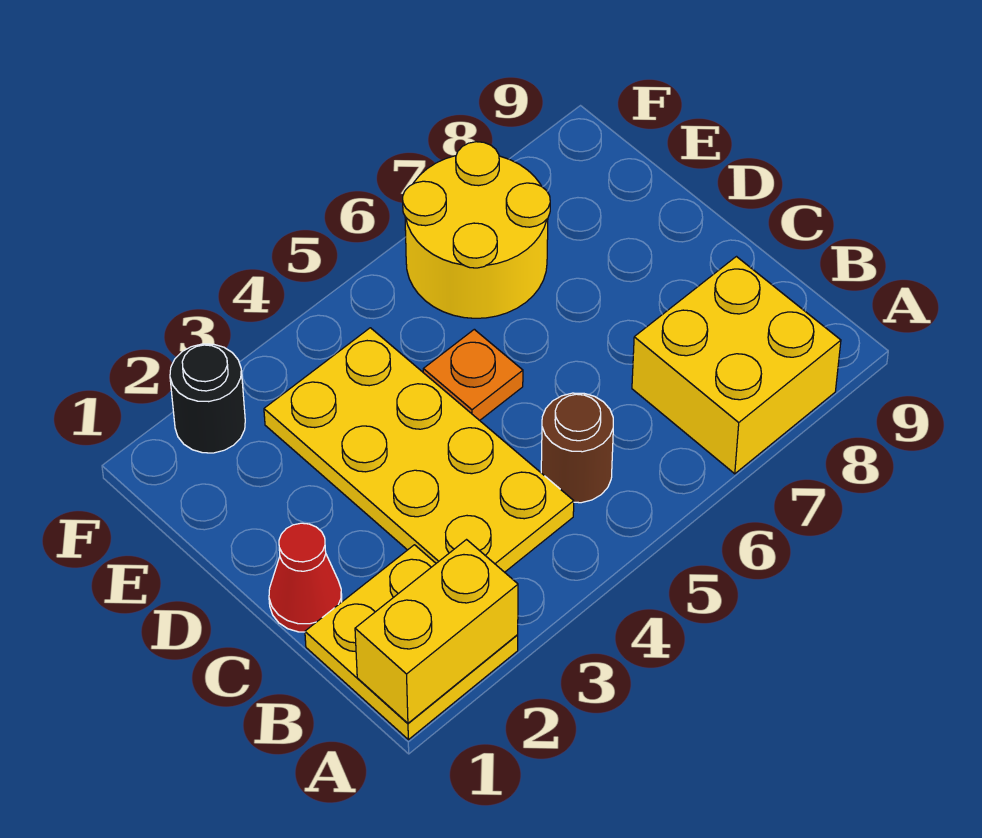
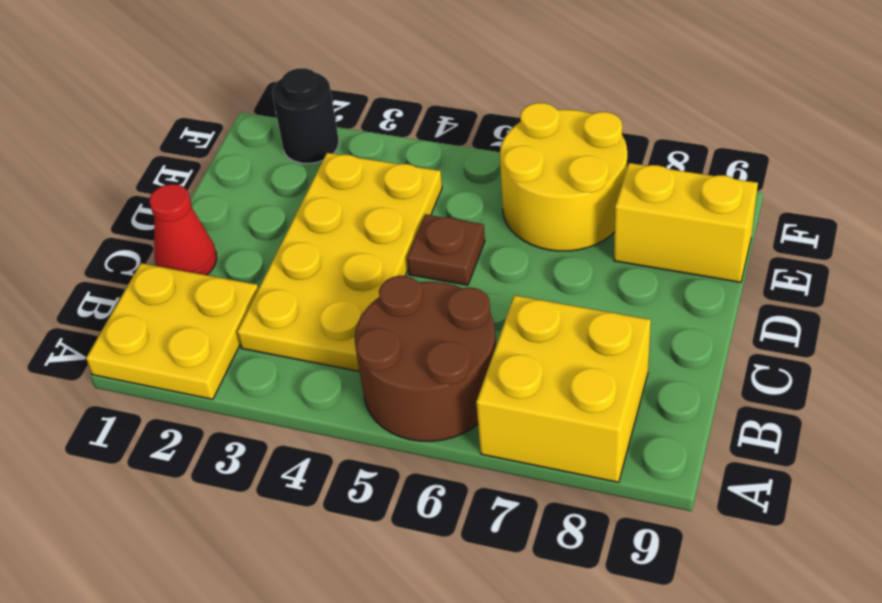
yellow 1x2 brick [355,540,518,723] -> yellow 1x2 brick moved to [614,163,758,282]
brown 1x1 round brick [541,393,613,503] -> brown 2x2 round brick [355,276,496,441]
orange 1x1 plate [423,329,523,420] -> brown 1x1 plate [407,214,485,285]

